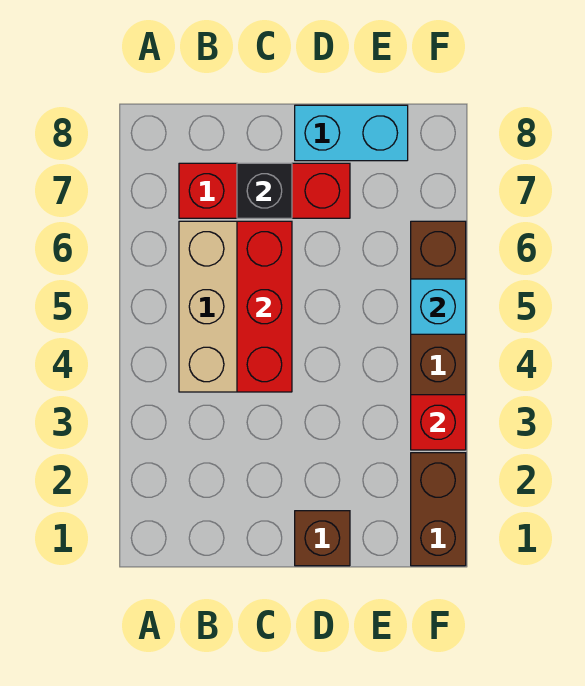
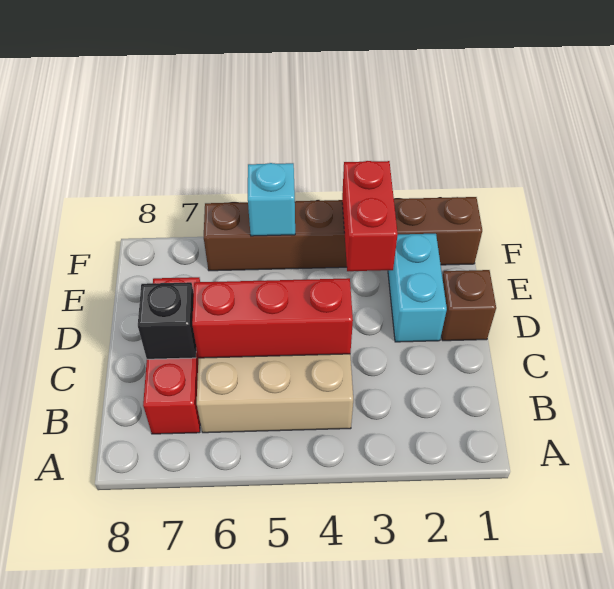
cyan 1x2 brick [295,105,408,161] -> cyan 1x2 brick moved to [388,234,447,342]
red 1x1 brick [411,395,466,450] -> red 1x2 brick [342,161,398,271]

